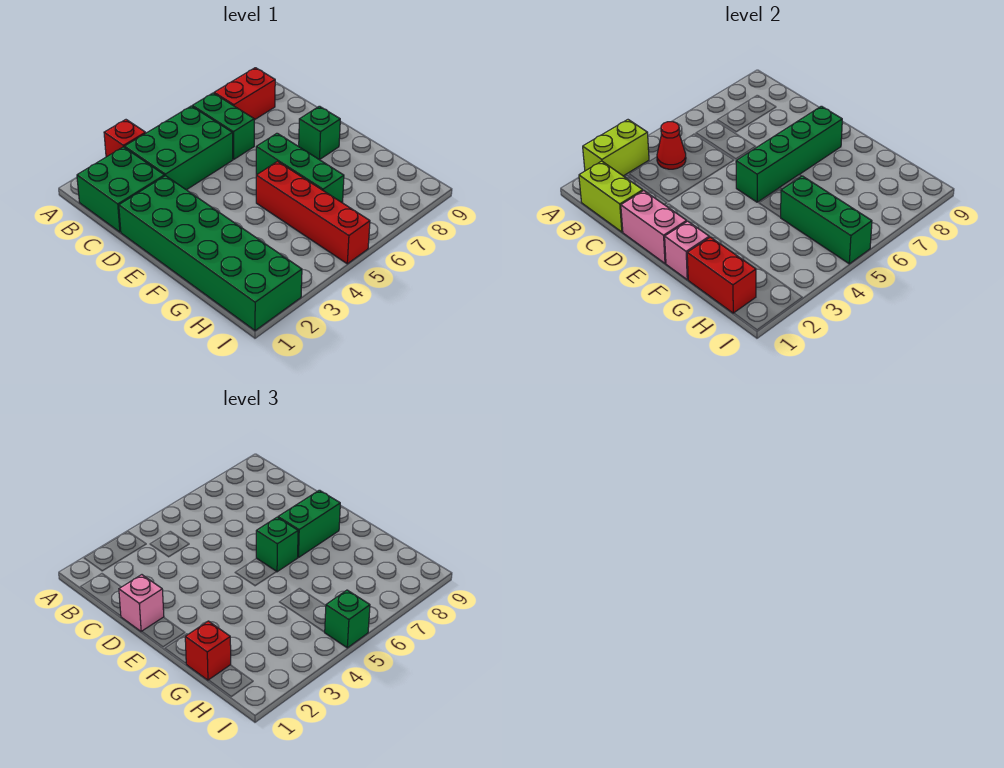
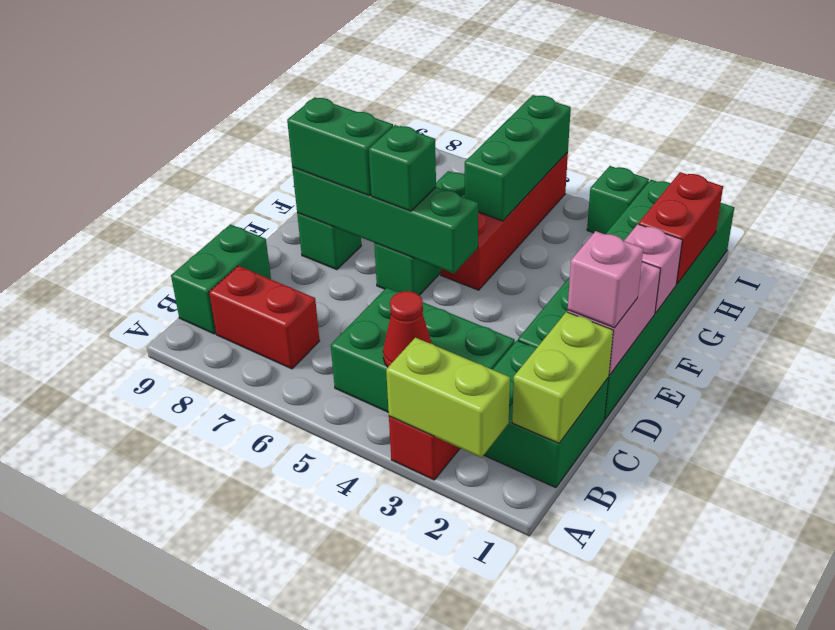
green 1x2 brick [192,93,254,159] -> green 1x2 brick moved to [171,224,271,334]
red 1x1 brick [185,621,231,680] -> none
green 1x1 brick [325,590,370,648] -> green 1x1 brick moved to [587,166,649,234]

